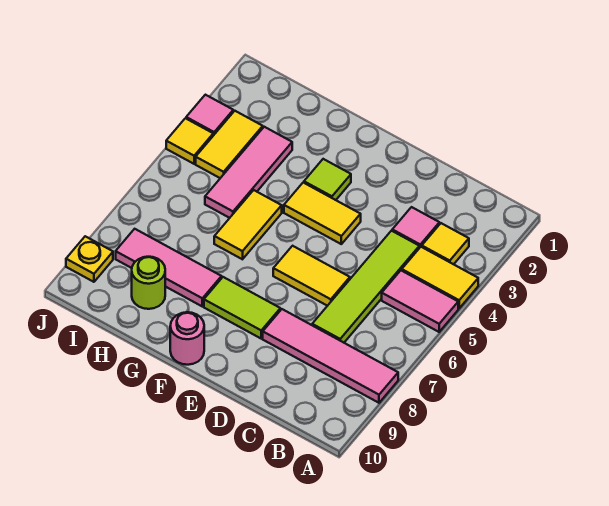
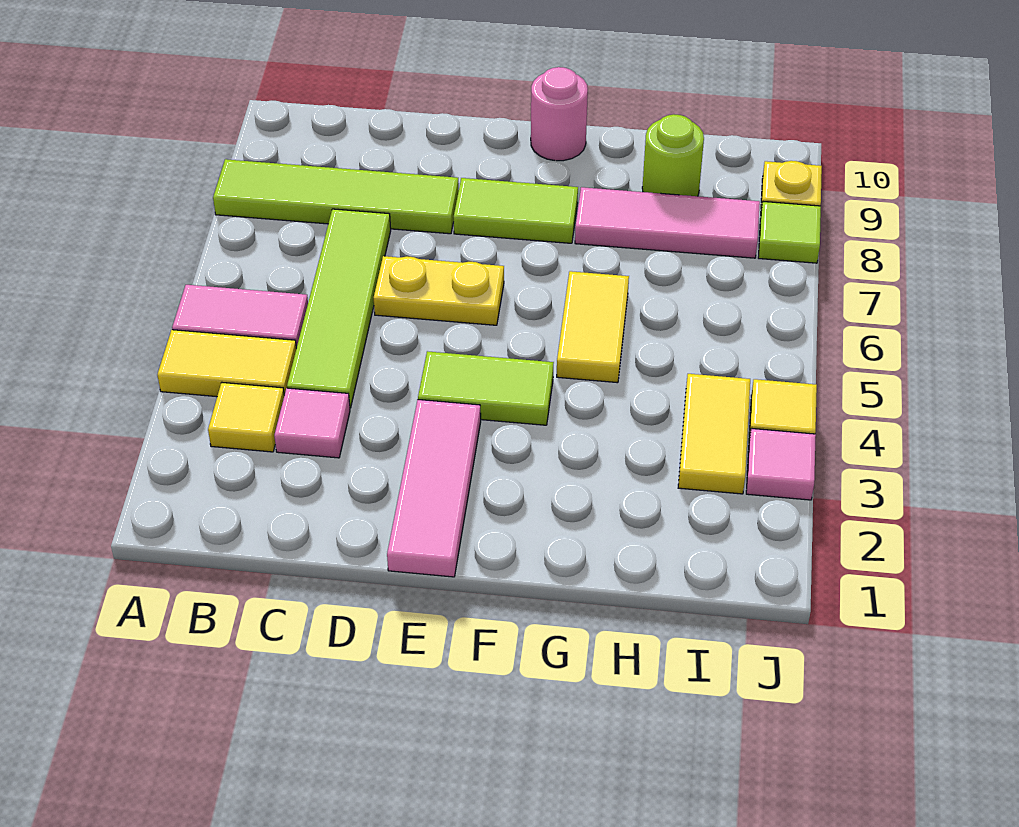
pink 1x4 tile [263,309,398,403] -> lime 1x4 tile [213,159,459,234]
yellow 1x2 tile [273,246,350,306] -> yellow 1x2 plate [374,256,504,325]
yellow 1x2 tile [284,183,361,244] -> lime 1x2 tile [418,351,554,425]
lime 1x1 tile [304,159,351,200] -> lime 1x1 tile moved to [758,202,821,263]
pink 1x3 tile [205,127,292,218] -> pink 1x3 tile moved to [387,400,481,577]

